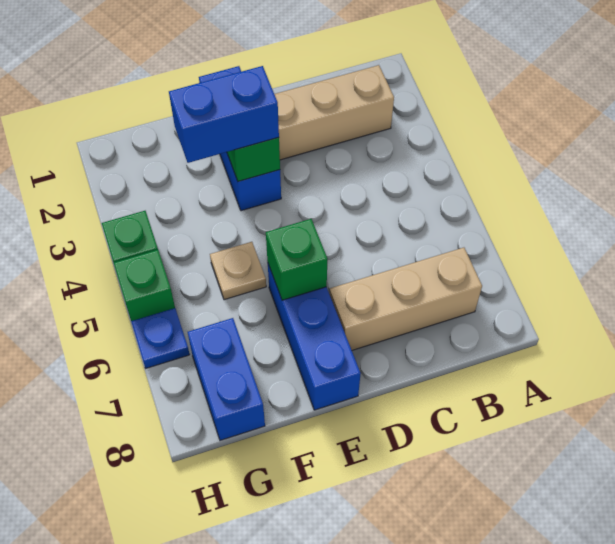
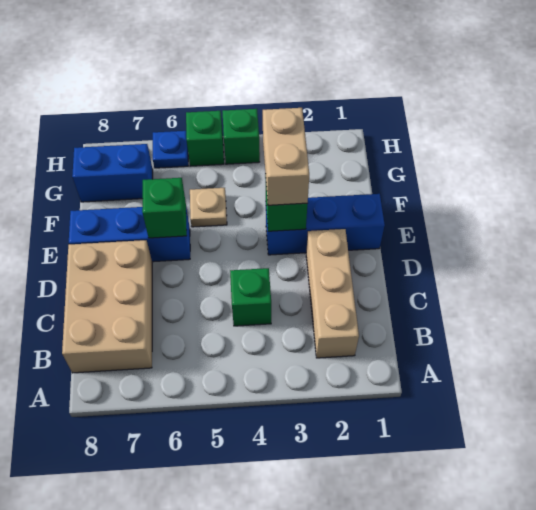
tan 1x3 brick [329,248,482,350] -> tan 2x3 brick [62,240,152,373]
none -> green 1x1 brick [230,268,271,326]
blue 1x2 brick [169,66,279,163] -> tan 1x2 brick [263,108,309,205]

